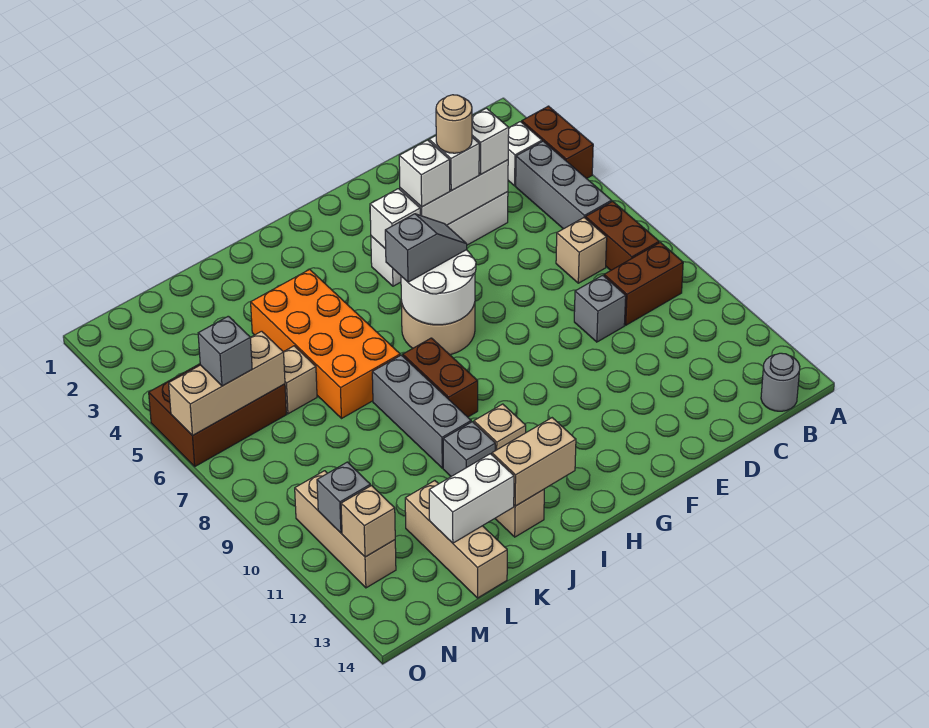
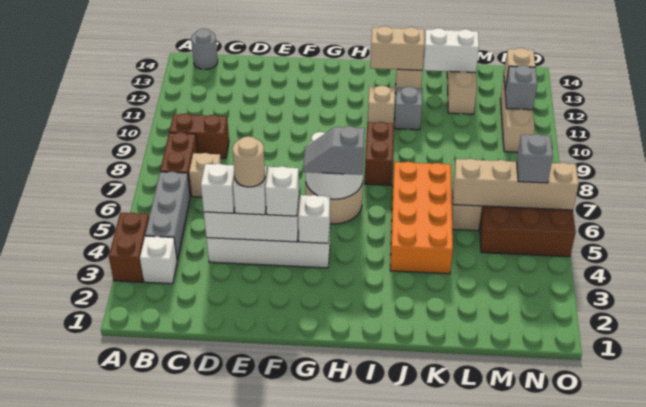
grey 1x1 brick [574,275,626,342] -> none
grey 1x3 brick [372,355,471,468] -> none
tan 1x3 brick [169,331,285,436] -> tan 1x4 brick [453,159,579,210]

